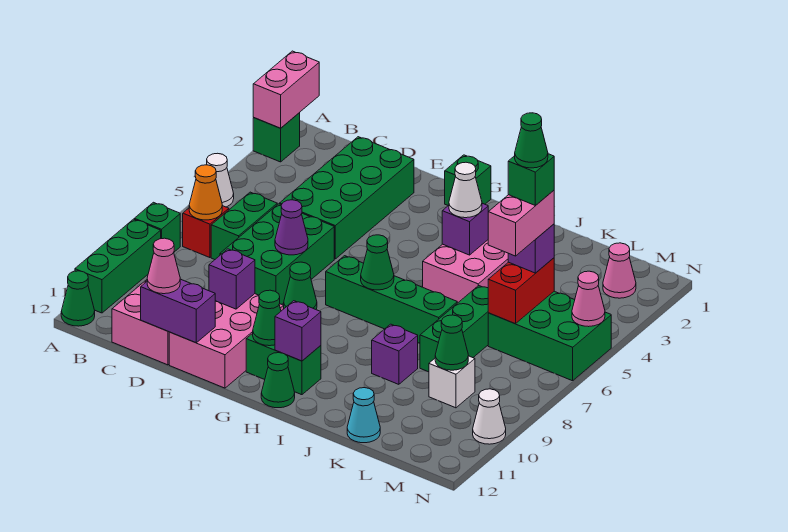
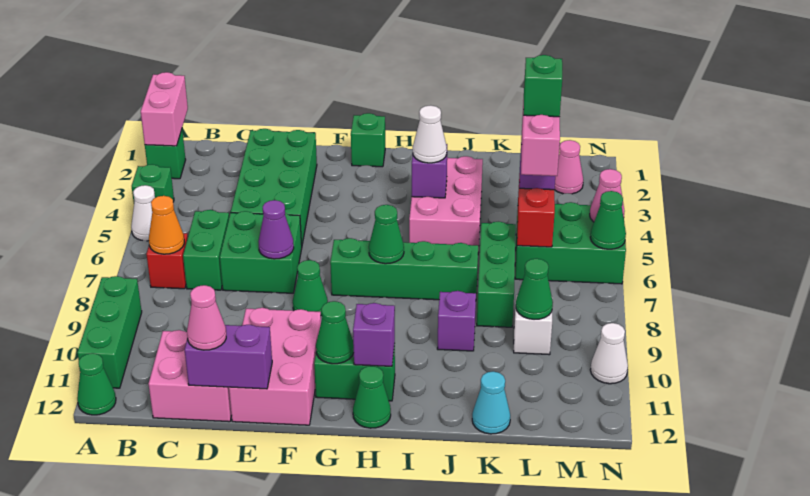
green 1x1 brick [134,202,180,252] -> green 1x1 brick moved to [132,164,174,202]
green 2x3 brick [220,204,334,304] -> green 2x2 brick [220,211,302,293]
purple 1x1 brick [209,249,255,309] -> none
green 1x1 cone [515,113,548,168] -> green 1x1 cone moved to [590,191,626,249]

